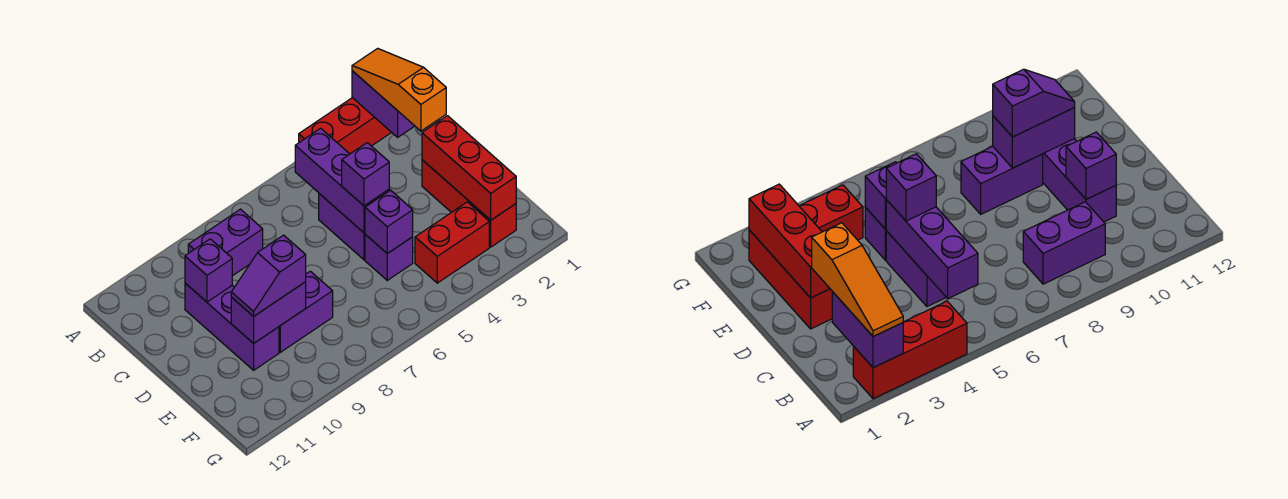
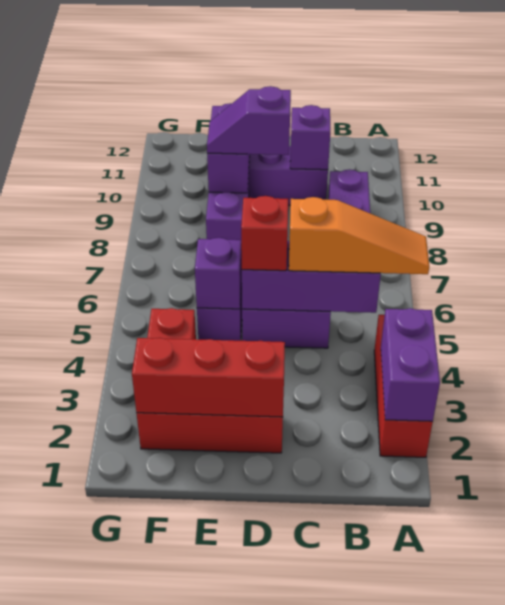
purple 1x2 brick [352,71,414,137] -> purple 1x2 brick turned to [381,308,440,421]
orange 1x3 slope [352,48,446,131] -> orange 1x3 slope moved to [289,197,429,274]
purple 1x1 brick [342,143,389,206] -> red 1x1 brick [241,196,288,271]
purple 1x2 slope [231,235,306,316] -> purple 1x2 slope turned to [207,86,291,155]

